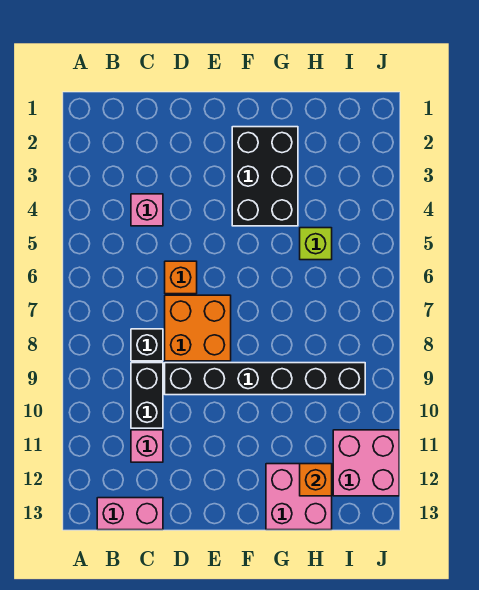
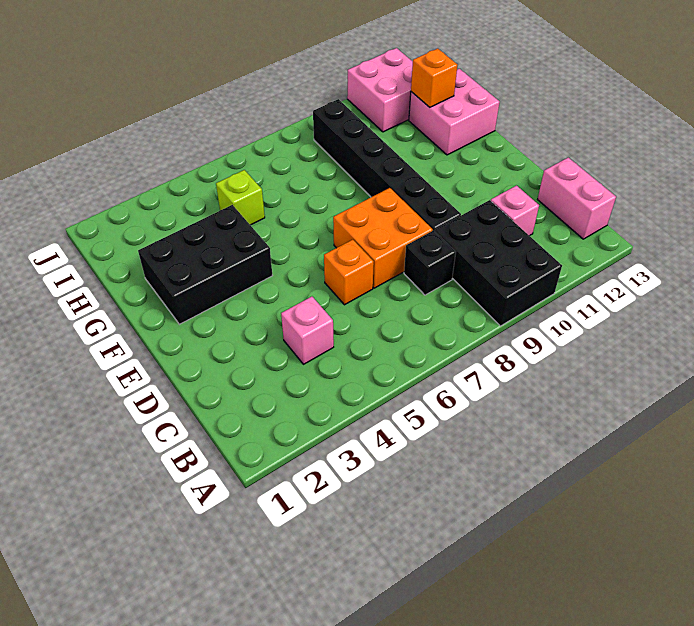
black 1x2 brick [131,363,163,428] -> black 2x3 brick [435,200,562,326]

